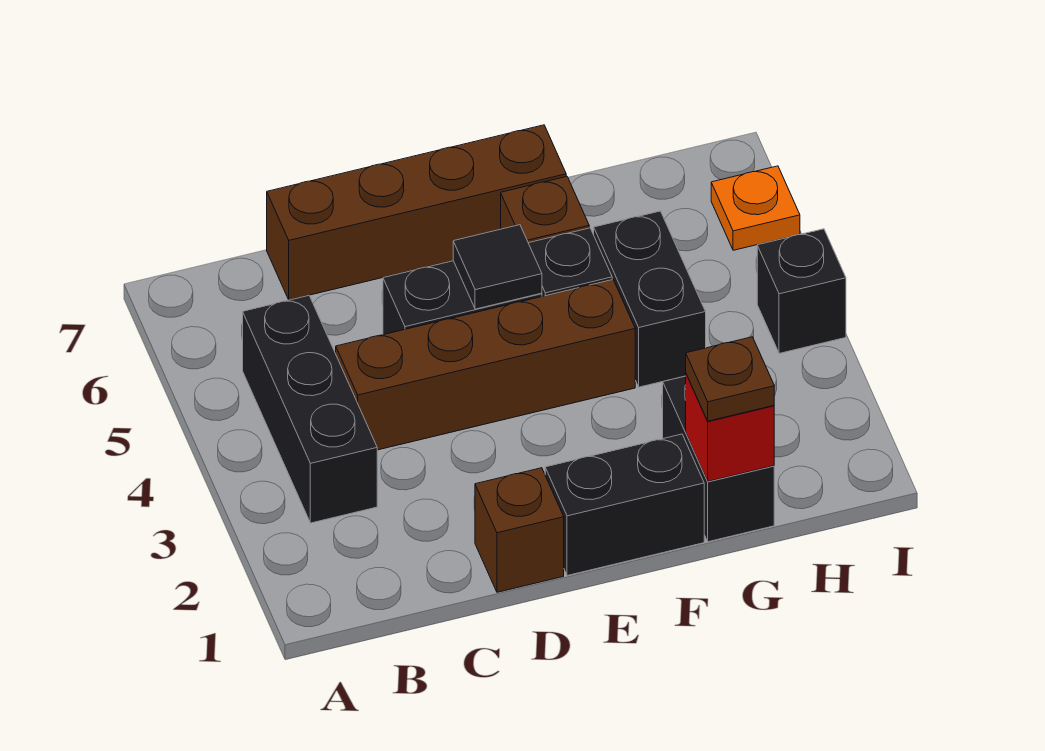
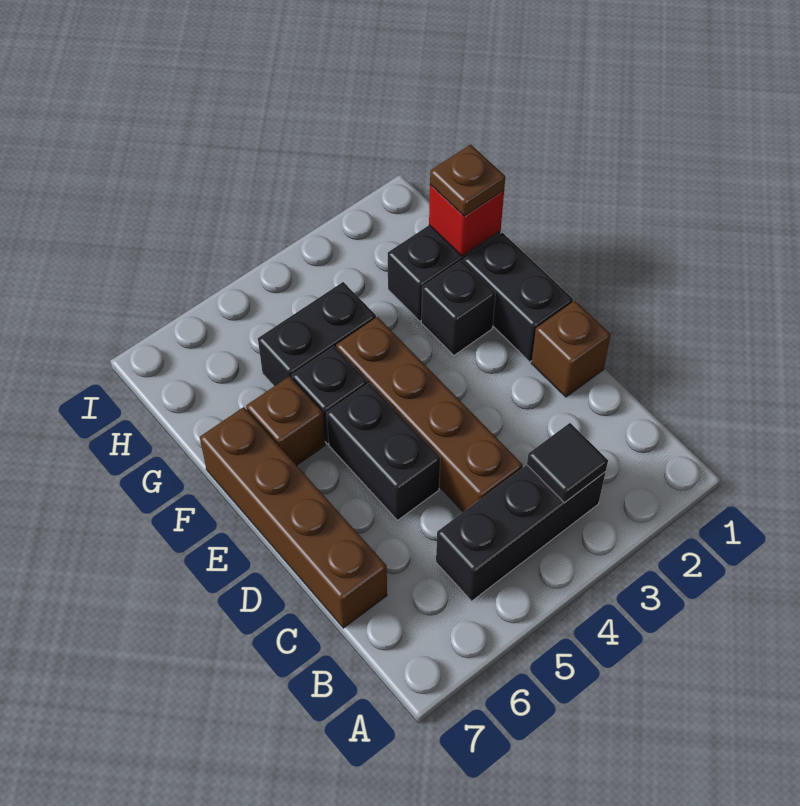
black 1x1 tile [453,225,542,309] -> black 1x1 tile moved to [527,423,608,503]
black 1x1 brick [757,229,846,353] -> black 1x1 brick moved to [421,260,495,355]
orange 1x1 plate [711,166,800,250] -> none

